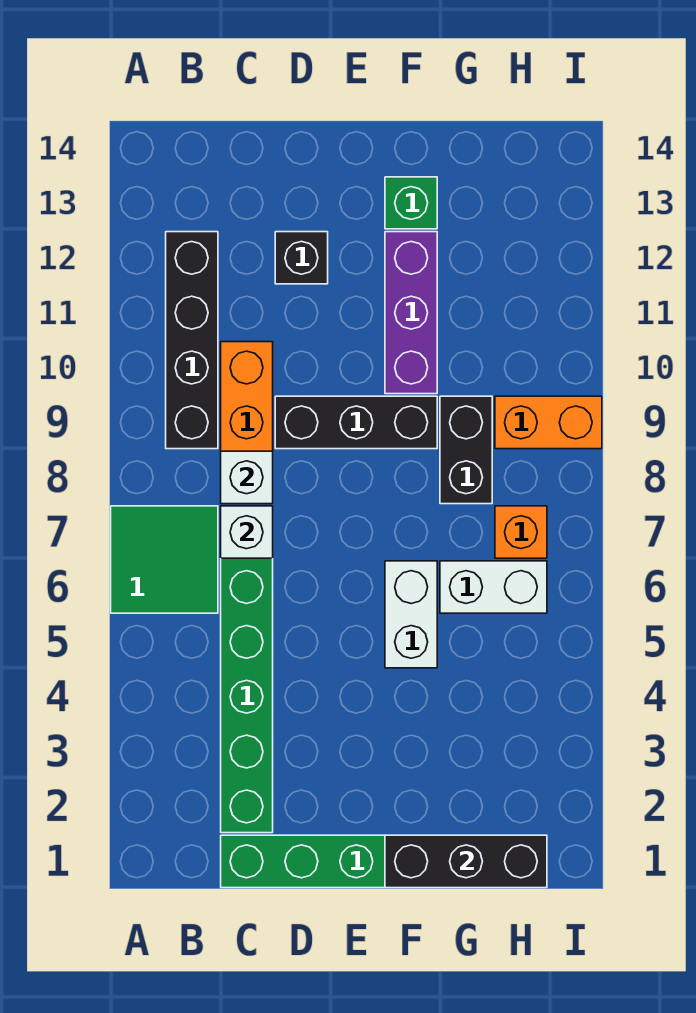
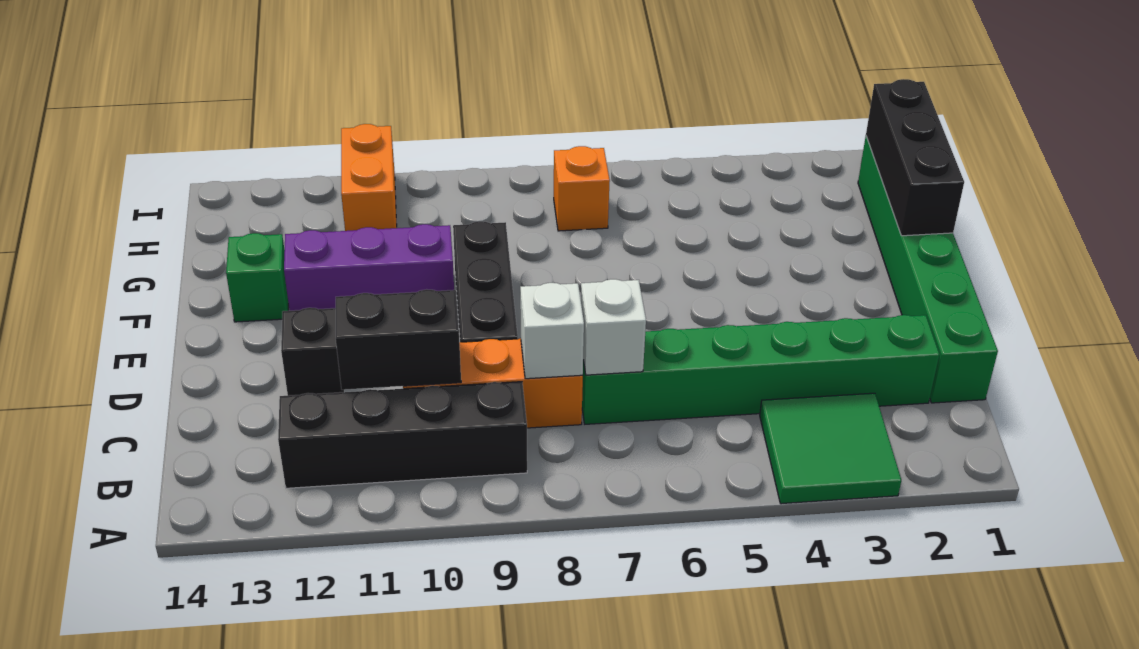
green 2x2 tile [111,506,218,613] -> green 2x2 tile moved to [760,393,901,504]
white 1x2 brick [385,561,437,668] -> none
white 1x2 brick [440,561,547,613] -> none
black 1x2 brick [440,396,492,504] -> black 1x2 brick moved to [336,289,461,390]
orange 1x2 brick [495,396,602,449] -> orange 1x2 brick moved to [341,124,397,231]

